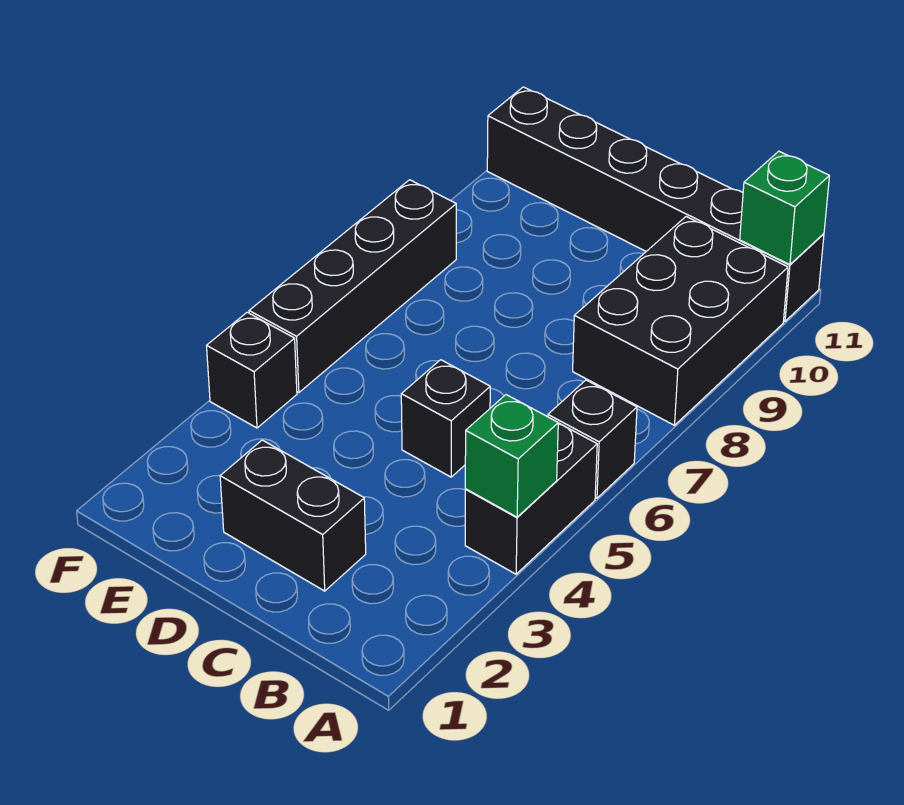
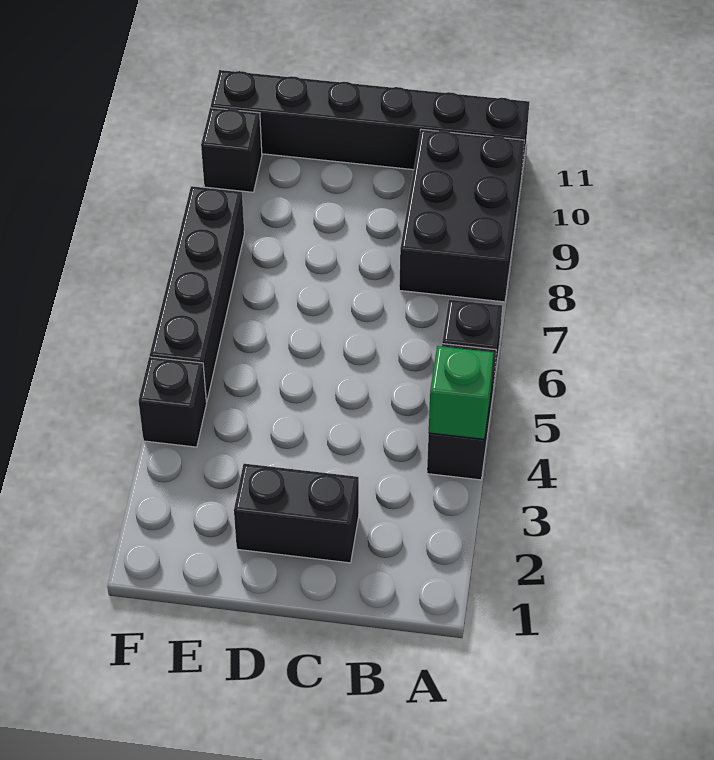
green 1x1 brick [740,151,829,265] -> none
black 1x1 brick [401,360,490,477] -> black 1x1 brick moved to [201,108,262,192]

